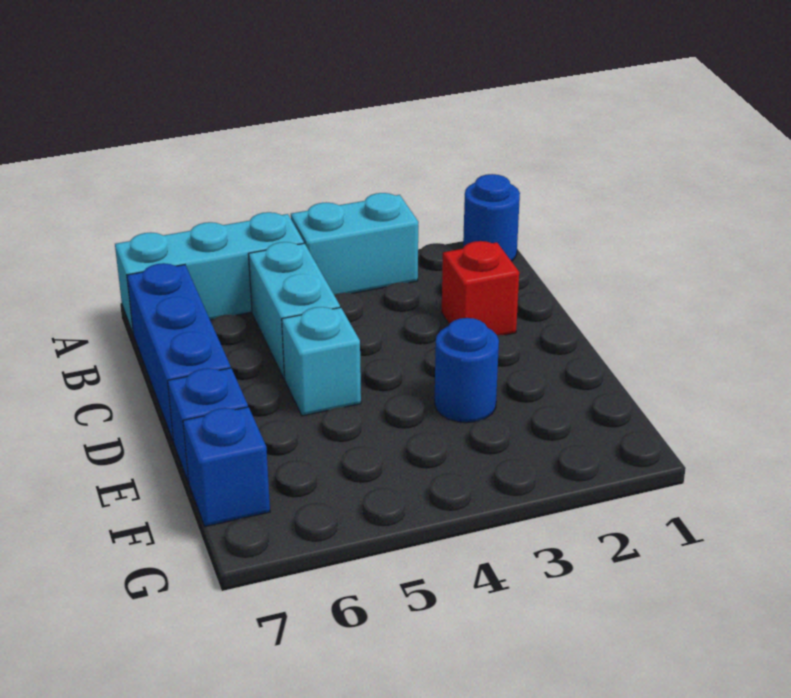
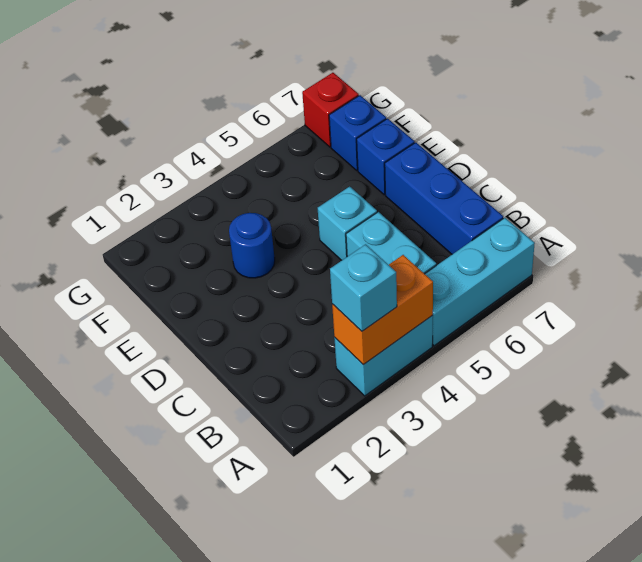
blue 1x1 round brick [463,174,520,261] -> none
none -> orange 1x2 brick [332,255,433,365]
none -> cyan 1x1 brick [330,244,397,331]
red 1x1 brick [442,241,519,335] -> red 1x1 brick moved to [302,73,359,147]

